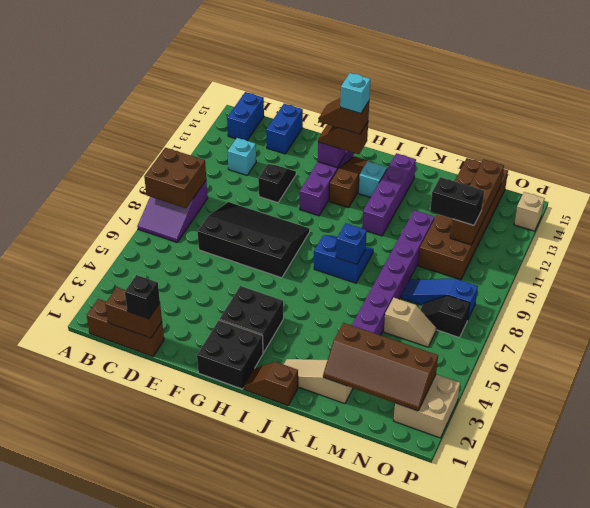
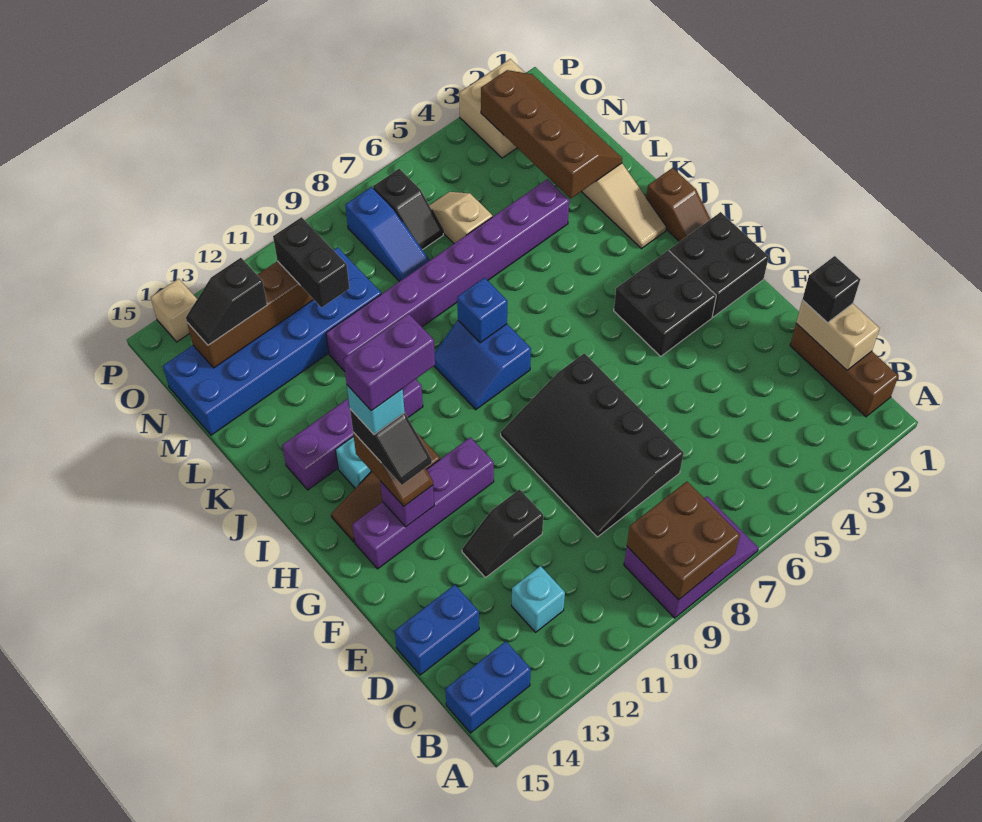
brown 1x2 brick [105,287,162,338] -> tan 1x2 brick [796,300,880,370]
brown 1x2 slope [318,98,369,134] -> black 1x2 slope [350,409,432,485]
none -> purple 1x2 brick [343,313,435,411]
brown 2x6 brick [418,158,508,280] -> blue 2x6 brick [163,247,381,435]
none -> black 1x2 slope [186,258,267,345]

